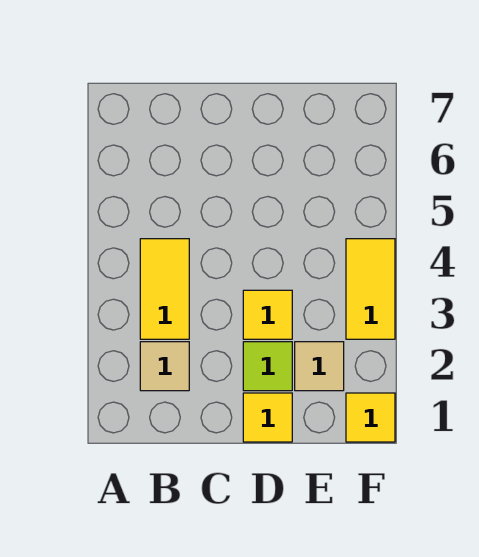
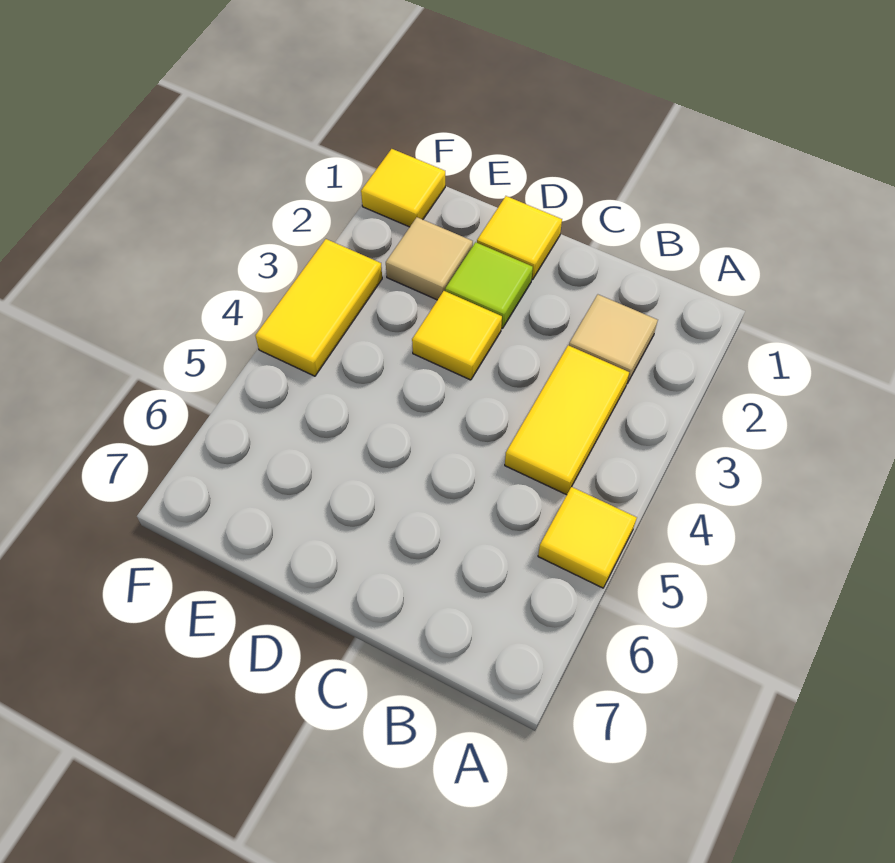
none -> yellow 1x1 tile [538,487,637,588]

